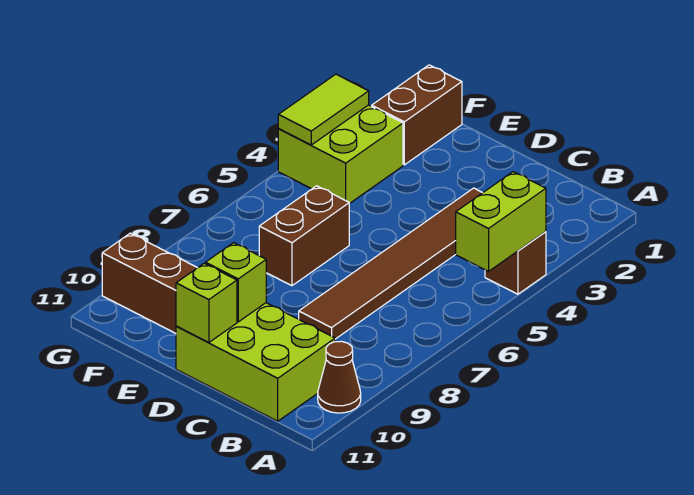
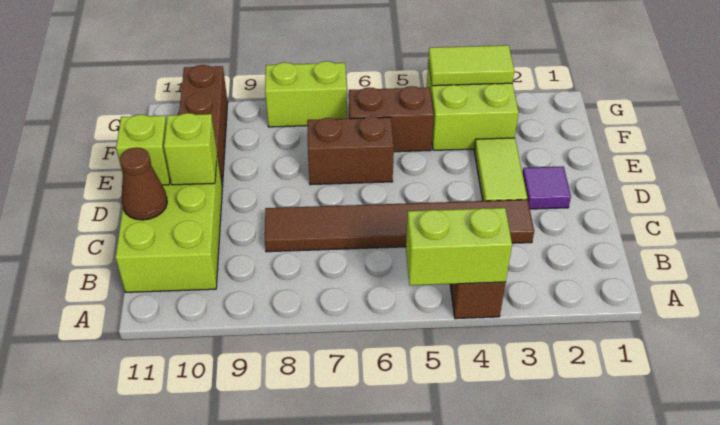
brown 1x1 cone [318,341,361,413] -> brown 1x1 cone moved to [120,147,167,220]
none -> purple 1x1 tile [522,166,571,209]
none -> lime 1x2 tile [474,138,527,201]
brown 1x2 brick [372,65,462,165] -> brown 1x2 brick moved to [349,86,434,152]
none -> lime 1x2 brick [265,61,347,127]

